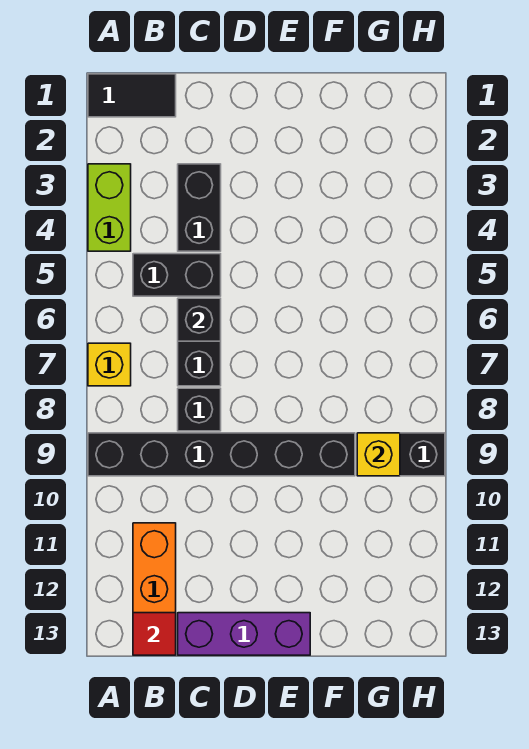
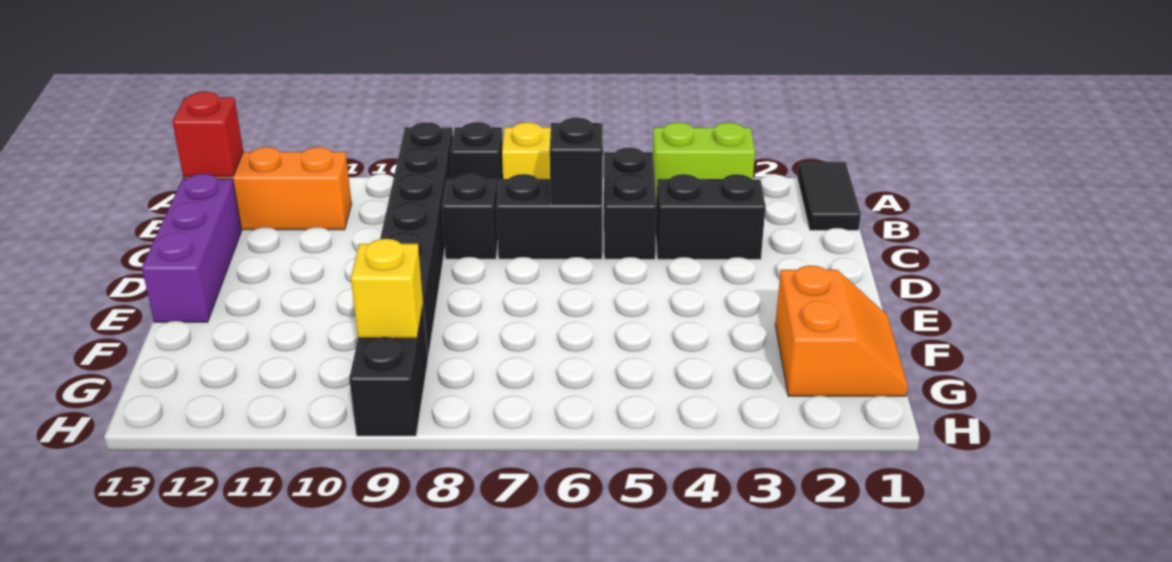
none -> black 1x1 brick [451,122,503,194]
red 1x1 tile [133,613,176,655] -> red 1x1 brick [172,92,243,177]
none -> orange 2x2 slope [775,266,908,396]

